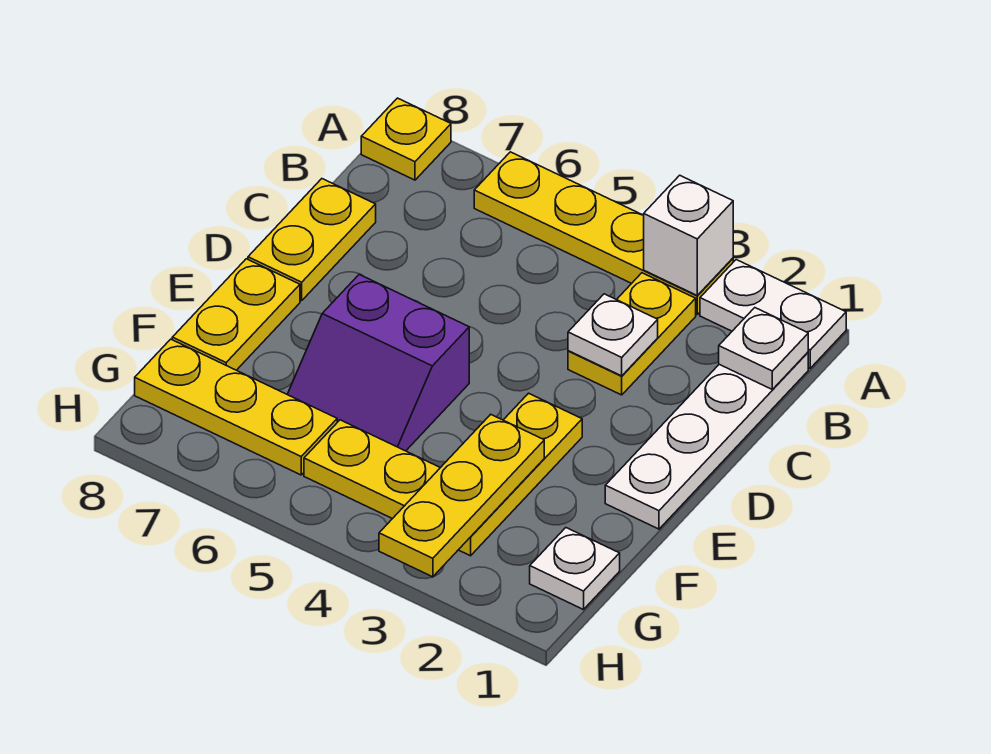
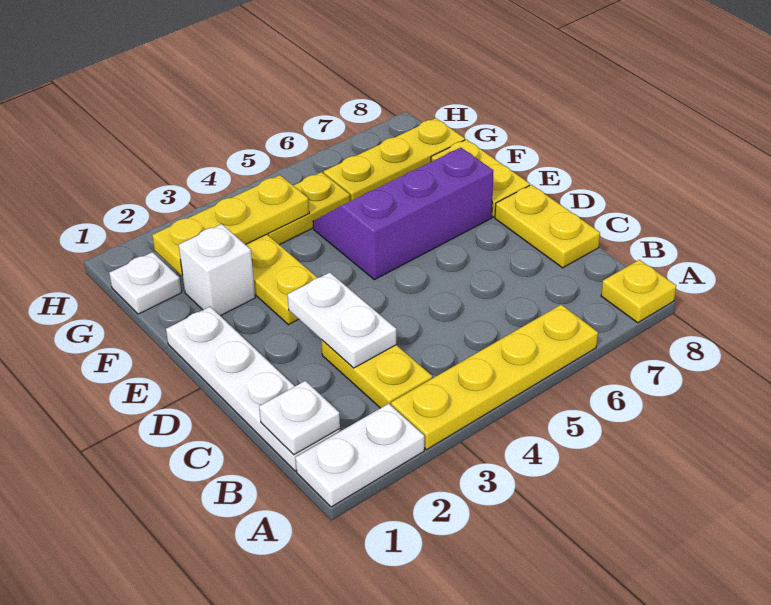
white 1x1 brick [644,175,733,295] -> white 1x1 brick moved to [179,224,255,316]
white 1x1 plate [568,294,658,376] -> white 1x2 plate [287,273,396,368]
purple 2x2 slope [287,275,469,451] -> purple 2x3 slope [313,148,493,280]
yellow 1x3 plate [379,414,544,577] -> yellow 1x3 plate turned to [152,175,309,276]

